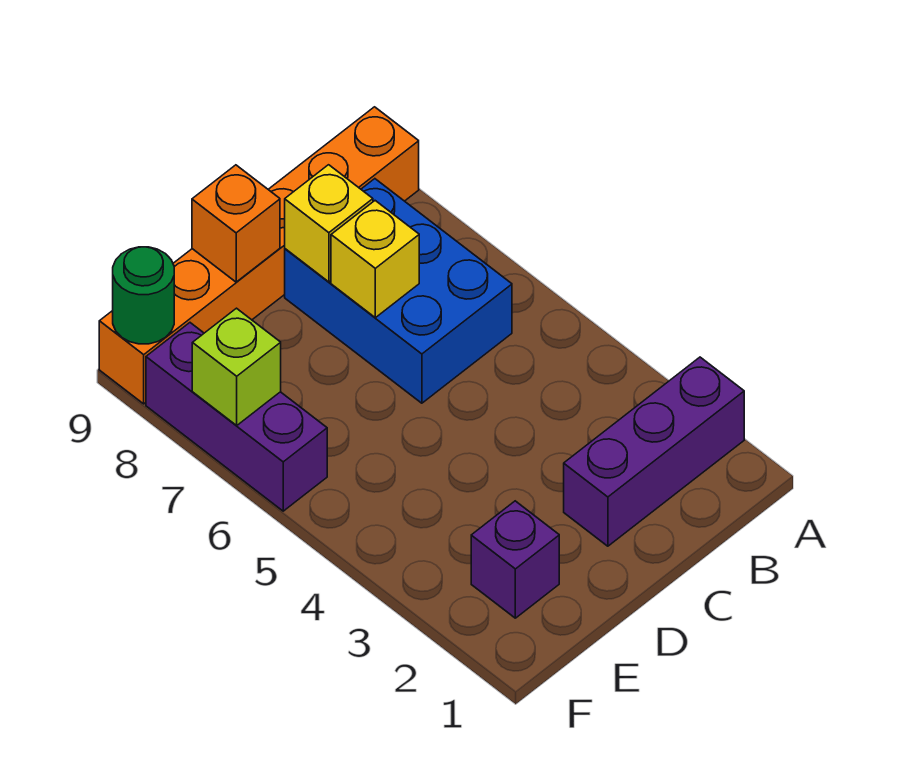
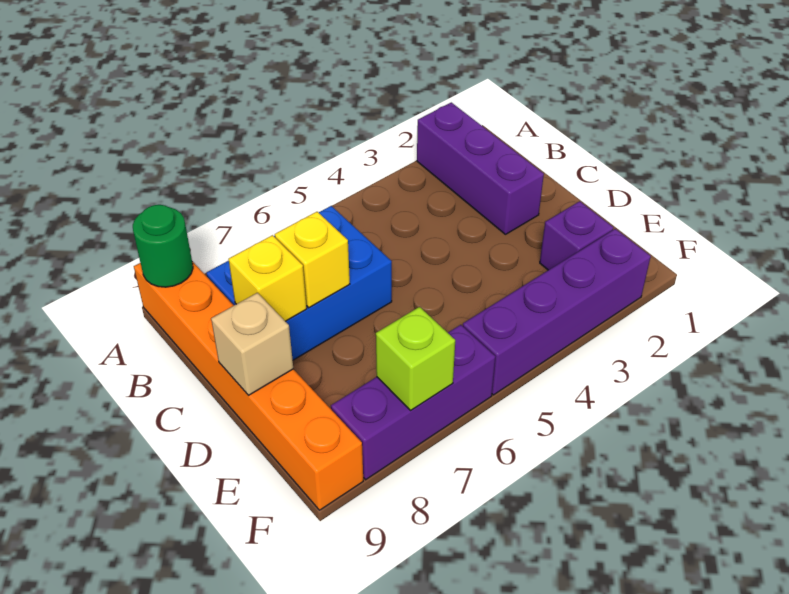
orange 1x1 brick [192,165,280,282] -> tan 1x1 brick [211,293,293,395]
none -> purple 1x4 brick [463,229,651,395]
green 1x1 round brick [113,247,174,344] -> green 1x1 round brick moved to [133,205,193,287]

